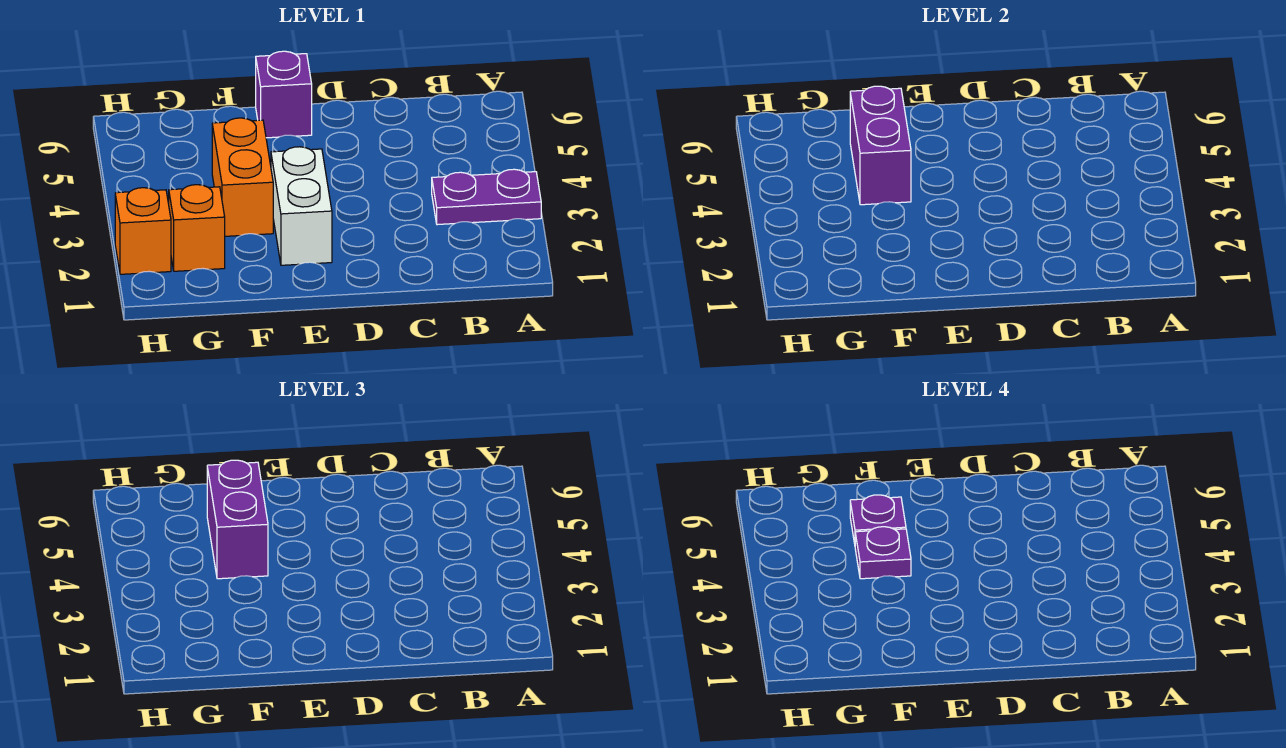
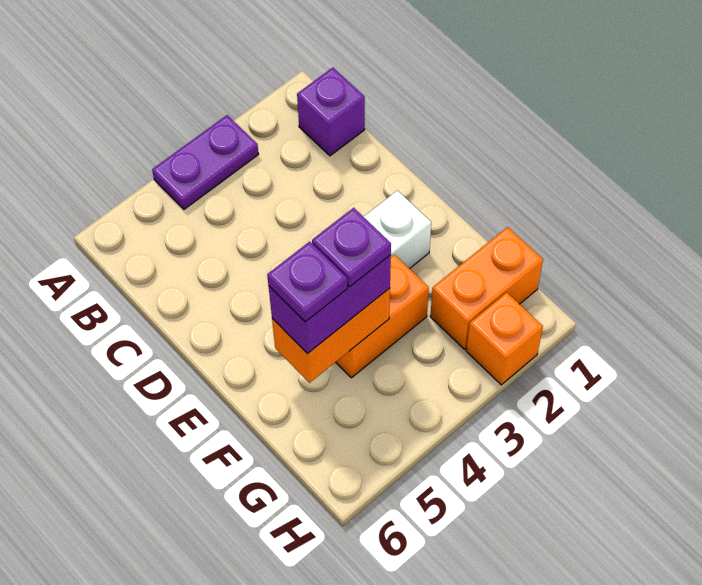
purple 1x2 plate [432,169,541,225] -> purple 1x2 plate turned to [152,115,259,209]
purple 1x1 brick [256,51,312,138] -> purple 1x1 brick moved to [297,68,365,156]
purple 1x2 brick [850,86,911,205] -> orange 1x2 brick [272,288,390,383]
orange 1x1 brick [169,185,225,271] -> orange 1x2 brick [430,227,543,349]

